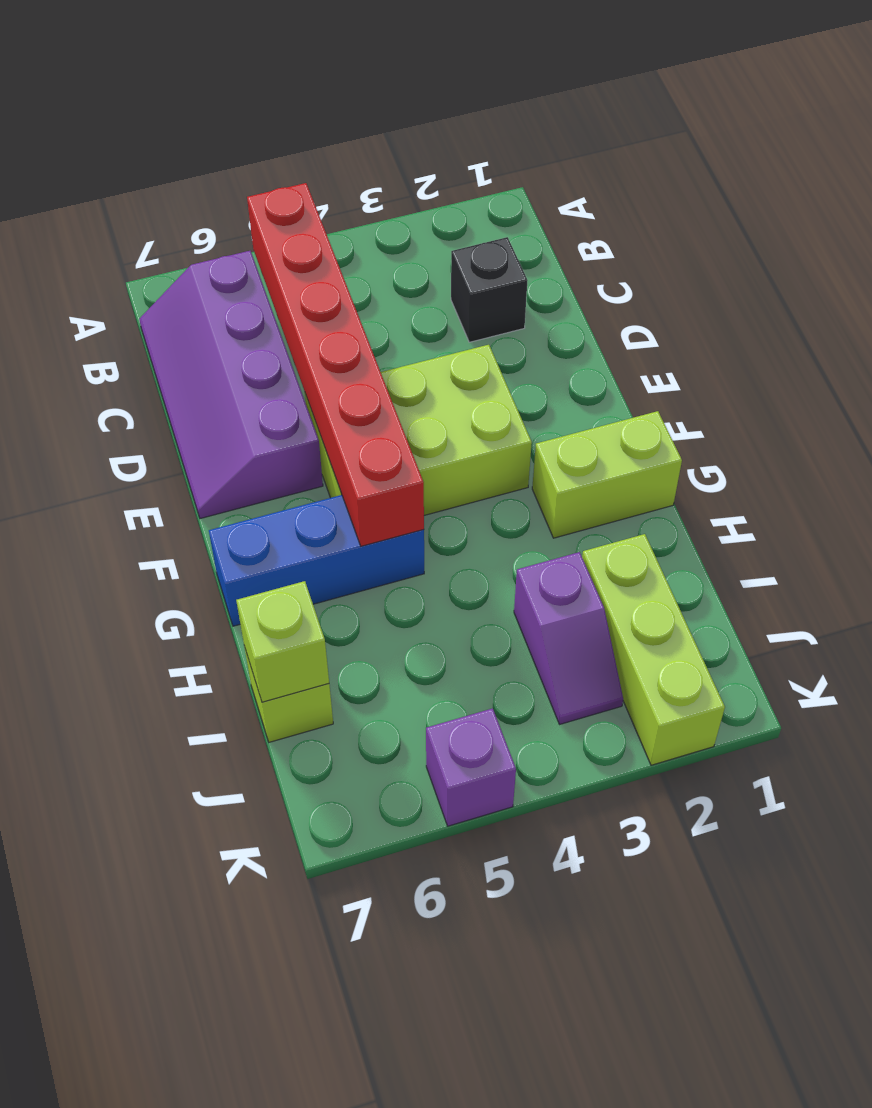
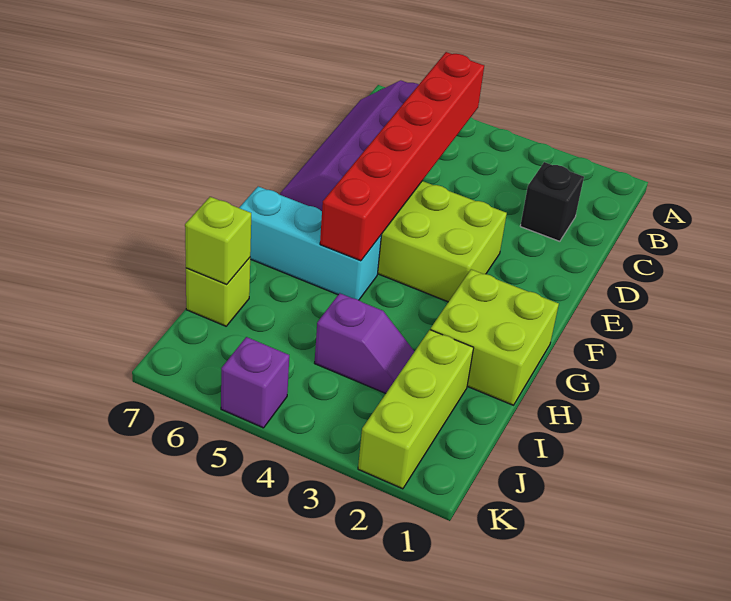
lime 1x2 brick [532,411,682,538] -> lime 2x2 brick [430,269,559,405]
blue 1x3 brick [209,495,424,626] -> cyan 1x3 brick [239,186,381,300]
purple 1x2 slope [514,552,623,724] -> purple 1x2 slope turned to [315,293,415,393]

